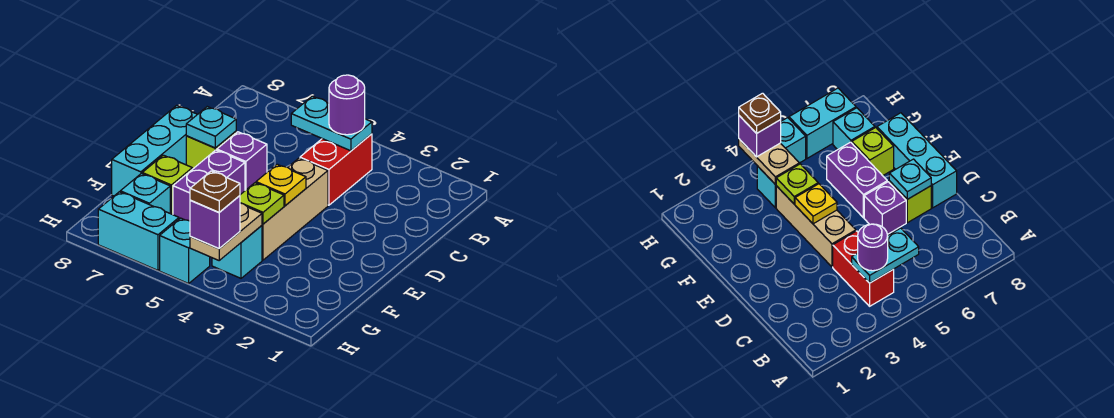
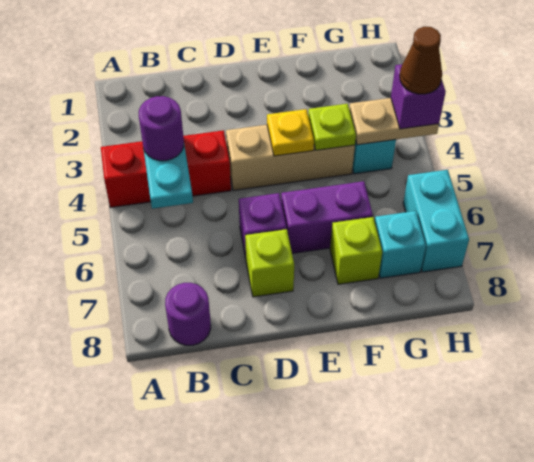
red 1x2 brick [300,134,372,205] -> red 1x3 brick [101,130,231,208]
none -> purple 1x1 round brick [165,283,211,345]
cyan 1x1 plate [186,107,236,148] -> none
cyan 1x3 brick [112,105,197,196] -> none
brown 1x1 plate [190,171,240,212] -> brown 1x1 cone [400,27,442,94]
cyan 1x1 brick [160,218,210,284] -> none

